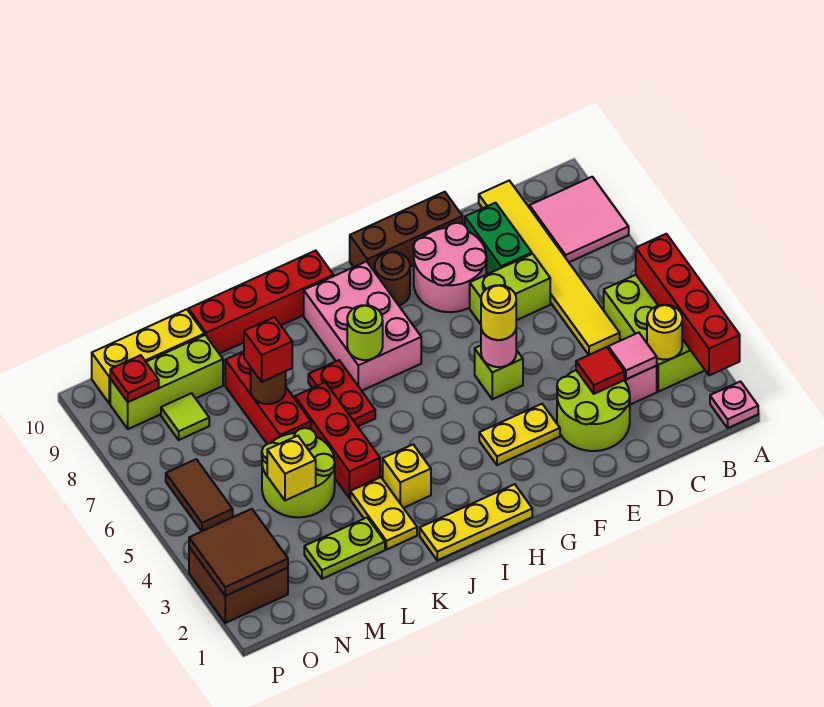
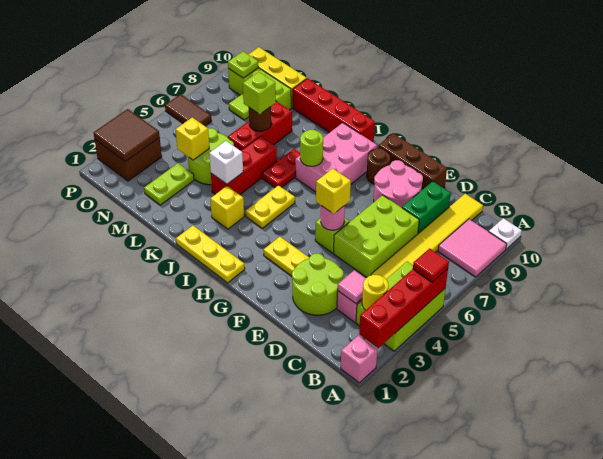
pink 1x1 plate [710,381,758,428] -> pink 1x1 brick [341,335,377,383]
none -> white 1x1 plate [489,218,522,249]
red 1x1 tile [576,347,624,394] -> red 1x1 tile moved to [413,248,449,282]
lime 1x2 brick [470,254,550,324] -> lime 2x3 brick [333,195,419,278]
yellow 1x1 round brick [481,285,516,340] -> yellow 1x1 brick [316,168,351,214]
yellow 1x2 plate [350,477,417,550] -> yellow 1x2 plate moved to [246,185,295,228]
none -> white 1x1 brick [209,141,243,184]
lime 1x2 plate [304,518,385,579] -> lime 1x2 plate turned to [144,163,194,205]
red 1x1 brick [244,317,292,382] -> lime 1x1 brick [243,72,276,114]
brown 1x2 tile [166,459,233,531] -> brown 1x2 tile turned to [165,94,212,126]
red 1x1 plate [110,355,159,402] -> lime 1x1 plate [228,51,258,78]

